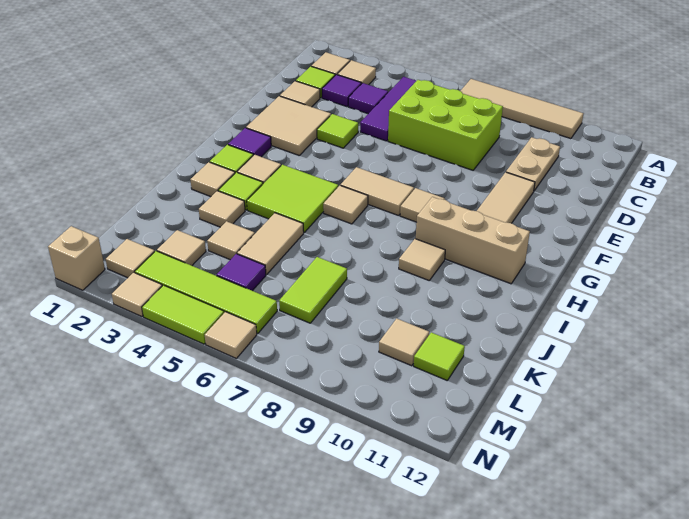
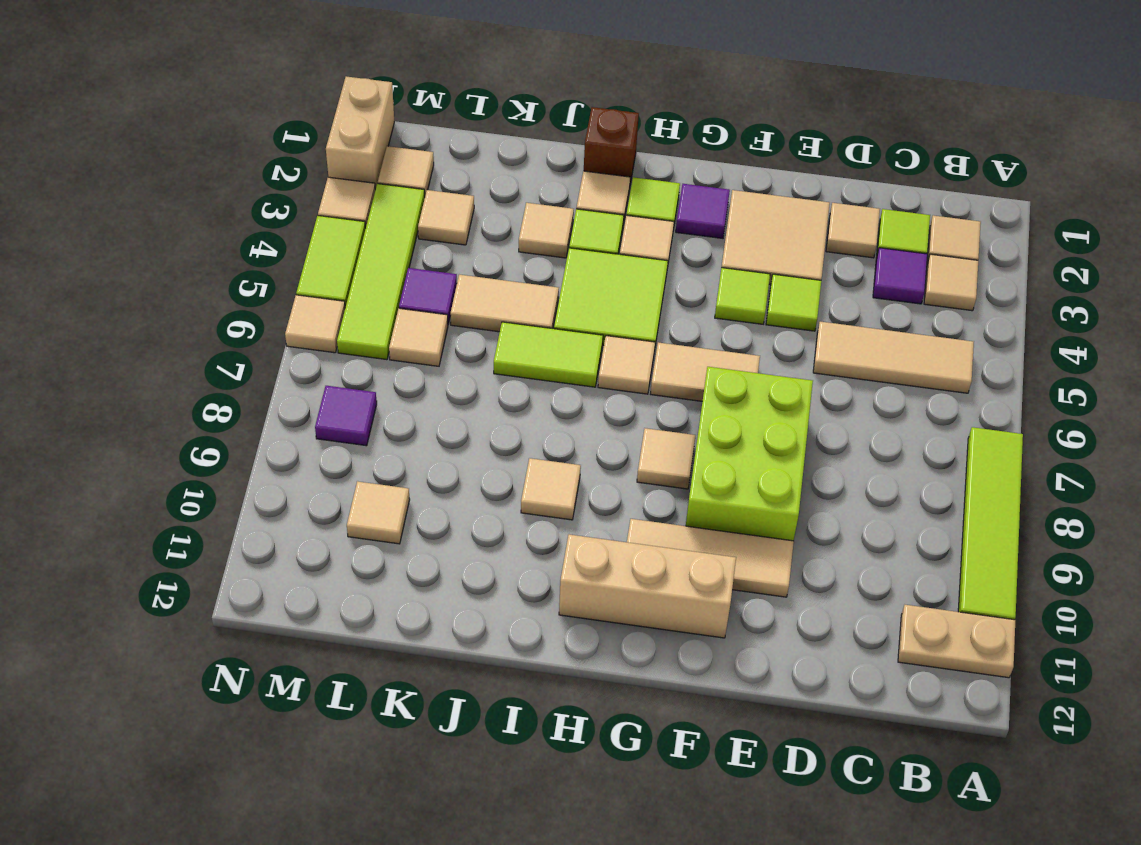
tan 1x4 tile [461,79,583,139] -> lime 1x4 tile [958,427,1023,620]
purple 1x3 tile [360,77,416,141] -> tan 1x3 tile [813,322,974,393]
purple 1x1 tile [348,83,388,114] -> purple 1x1 tile moved to [315,386,377,446]
lime 2x3 brick [388,80,503,170] -> lime 2x3 brick moved to [686,367,813,541]
tan 1x2 plate [506,137,560,191] -> tan 1x2 plate moved to [898,605,1015,678]
tan 1x2 tile [341,167,414,216] -> tan 1x2 tile turned to [651,342,760,401]
tan 1x3 brick [416,197,530,284] -> tan 1x3 brick turned to [559,534,736,638]
none -> brown 1x1 brick [584,107,639,184]
tan 1x1 tile [207,221,255,260] -> tan 1x1 tile moved to [389,308,448,366]
lime 1x2 tile [279,257,347,323] -> lime 1x2 tile moved to [494,322,603,387]
lime 1x1 tile [414,332,465,380] -> lime 1x1 tile moved to [715,268,770,324]
tan 1x1 brick [48,226,105,290] -> tan 1x2 brick [326,76,394,190]

